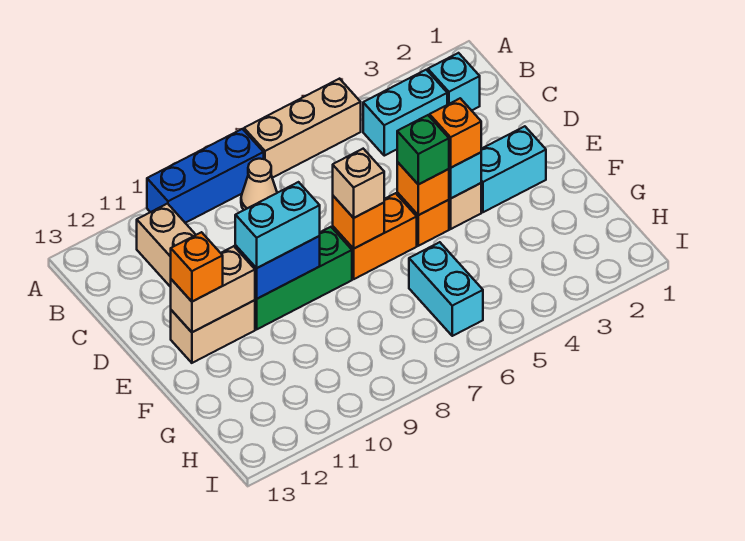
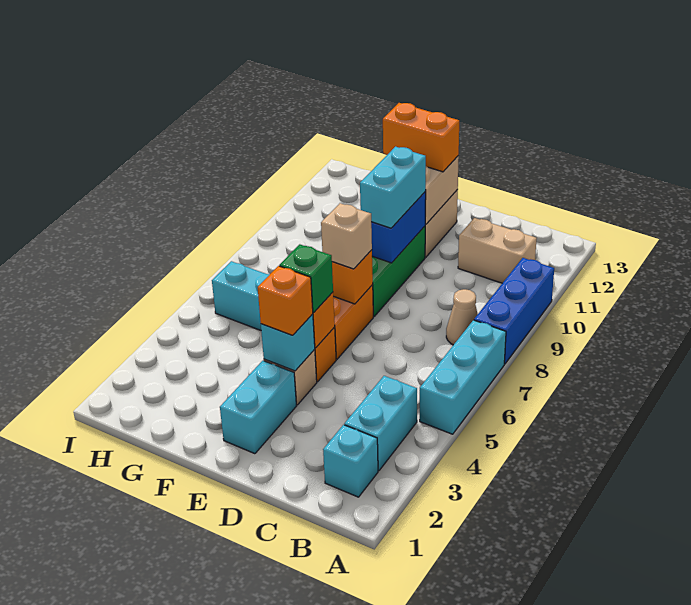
tan 1x3 brick [244,79,361,178] -> cyan 1x3 brick [420,320,506,434]
orange 1x1 brick [171,232,223,302] -> orange 1x2 brick [383,103,459,172]

